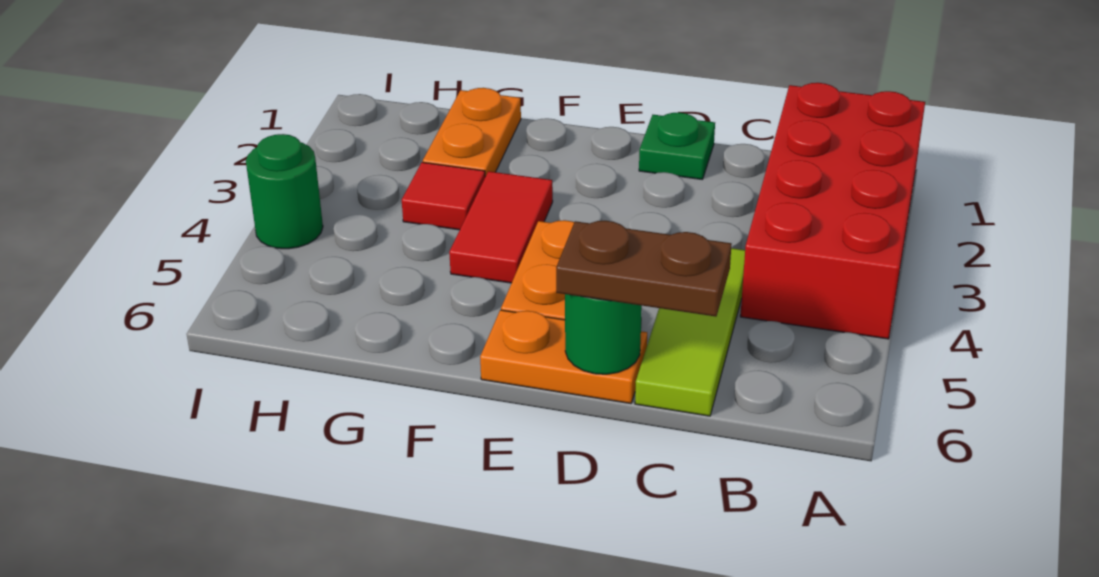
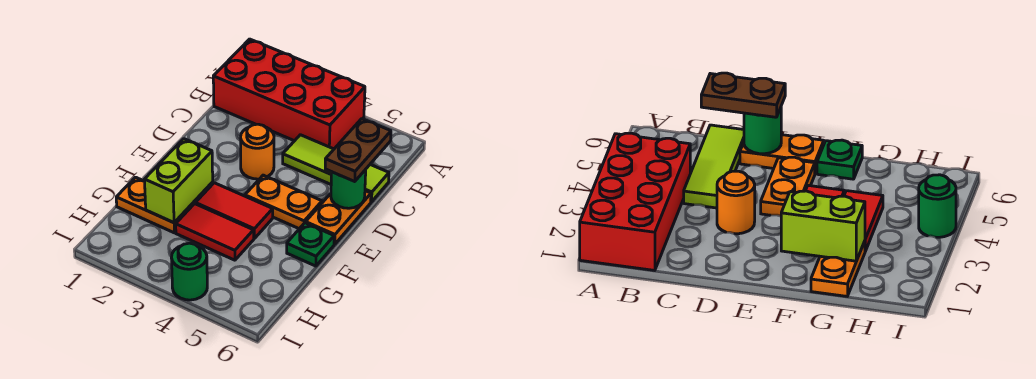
green 1x1 plate [639,112,715,179] -> green 1x1 plate moved to [287,223,334,266]
none -> orange 1x1 round brick [241,124,274,179]
none -> lime 1x2 brick [144,139,213,223]
red 1x1 tile [402,162,485,230] -> red 1x2 tile [176,204,254,260]

